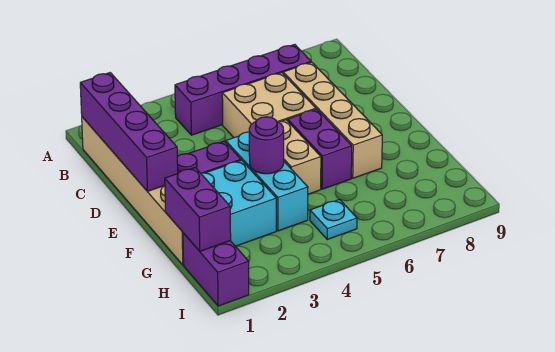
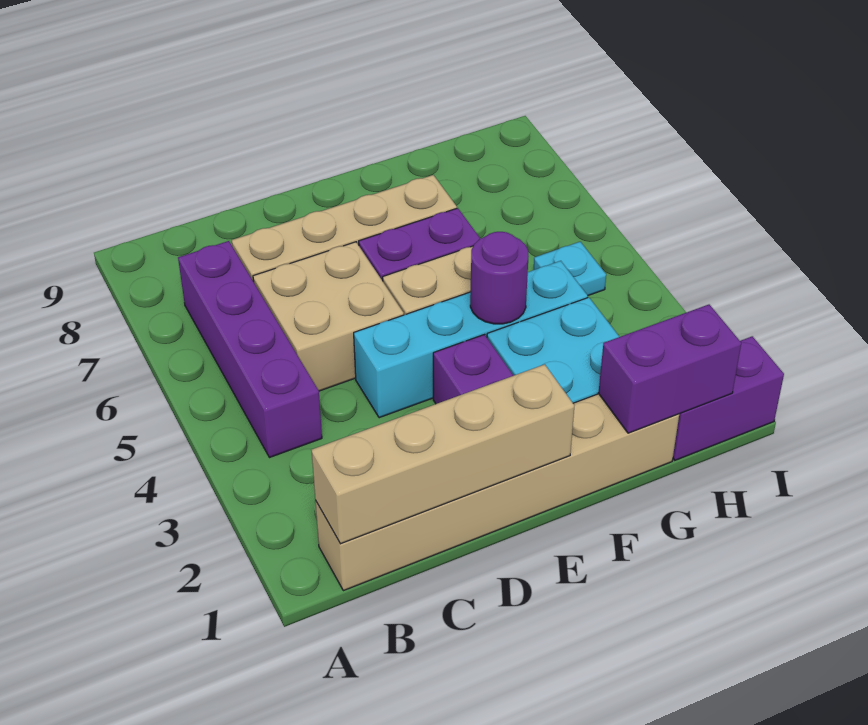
purple 1x4 brick [80,73,178,191] -> tan 1x4 brick [311,364,574,544]
cyan 1x3 brick [226,132,308,231] -> cyan 1x4 brick [354,261,588,418]

